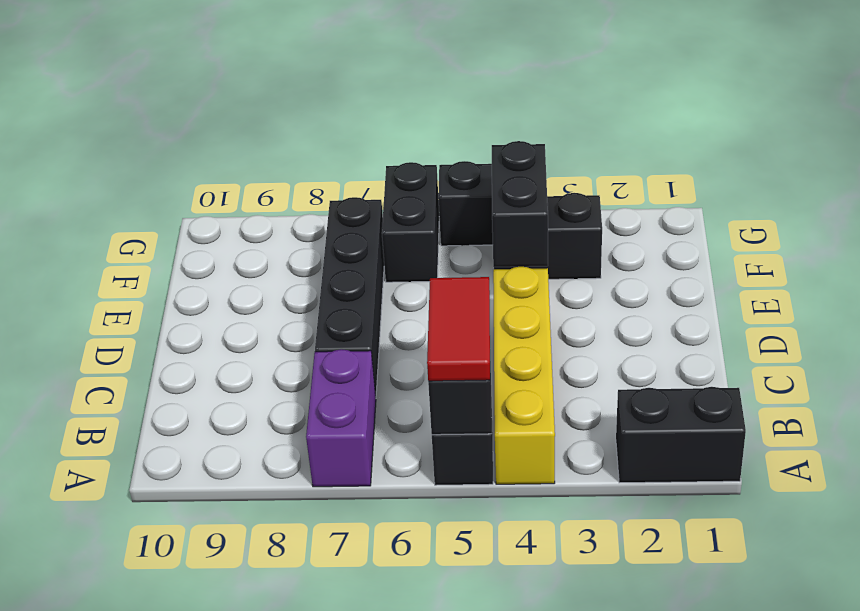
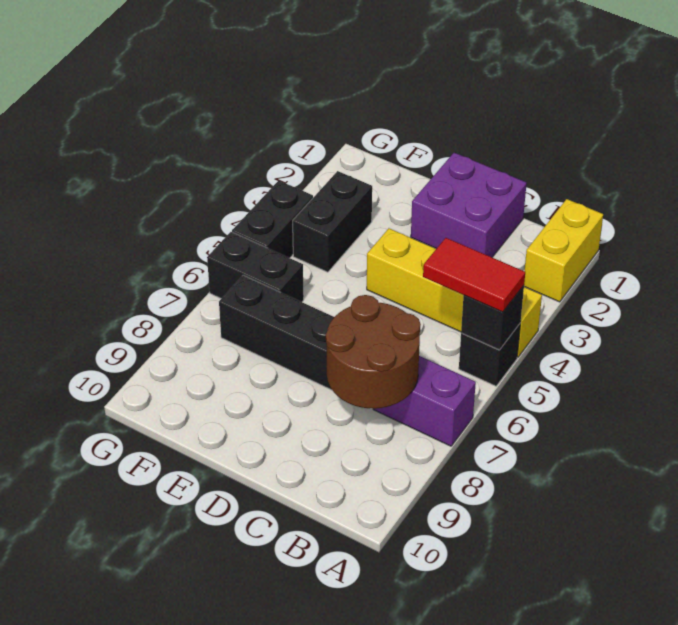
black 1x2 brick [616,387,746,483] -> yellow 1x2 brick [524,199,603,302]
none -> brown 2x2 round brick [326,295,421,409]
none -> purple 2x2 brick [411,153,527,257]
black 1x2 brick [492,141,548,267] -> none

